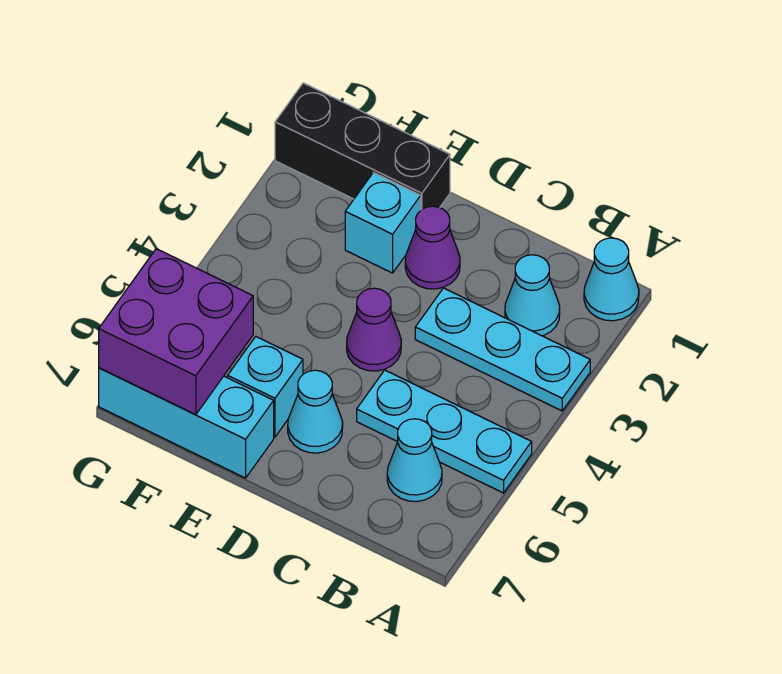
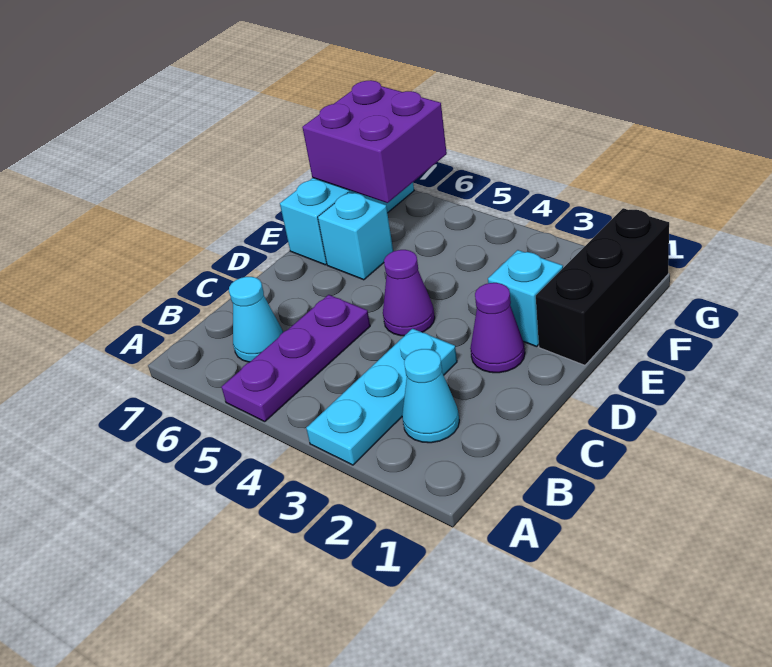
cyan 1x1 cone [584,238,639,321] -> none
cyan 1x3 plate [357,370,532,493] -> purple 1x3 plate [222,295,370,422]
cyan 1x1 cone [288,370,343,453] -> none

